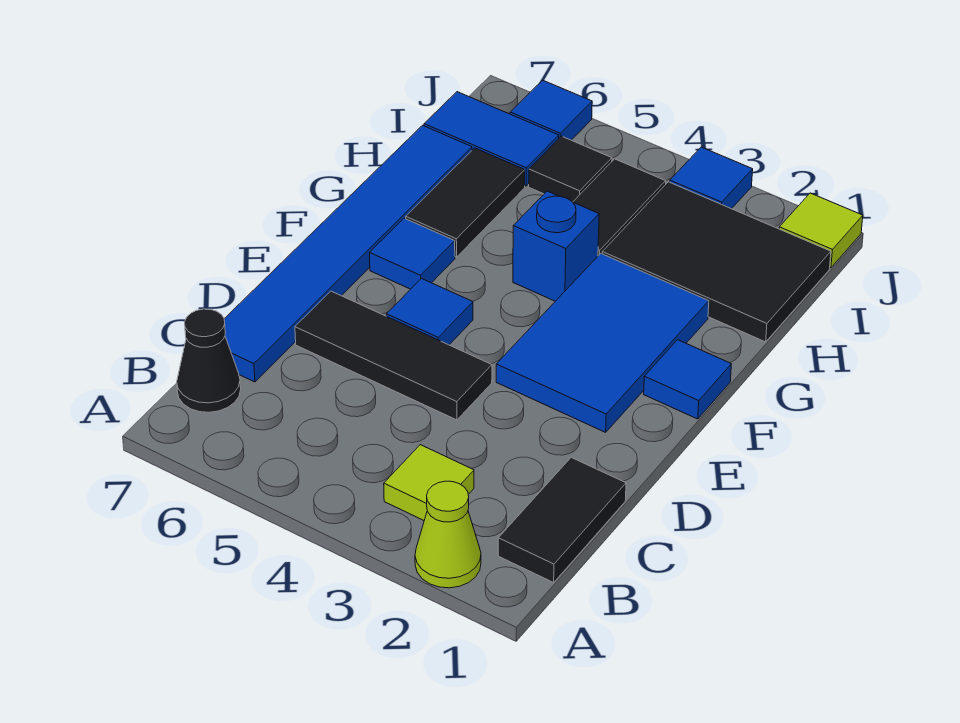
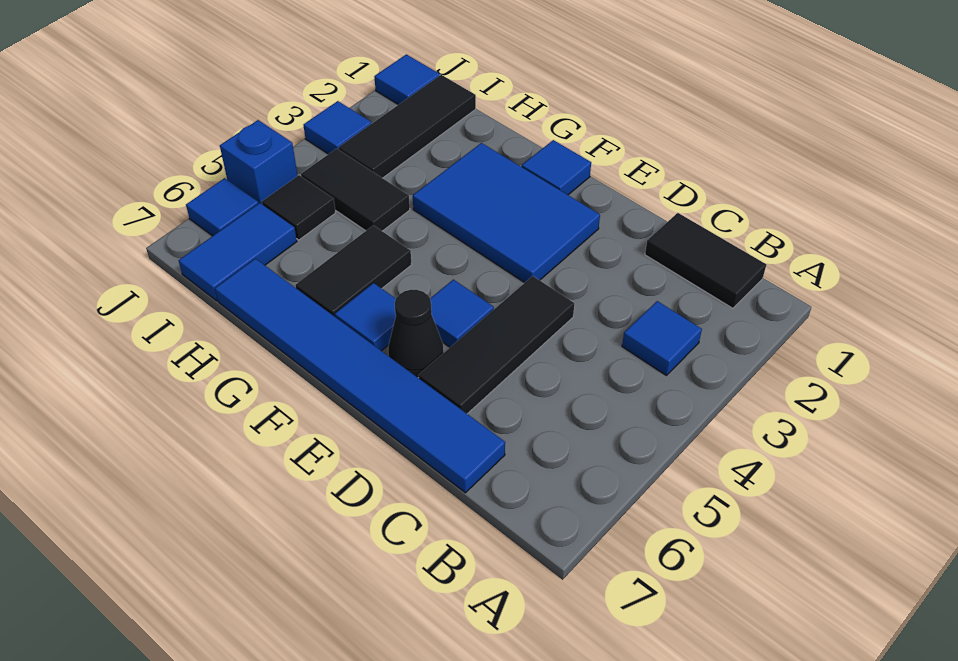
lime 1x1 cone [415,481,481,588] -> none
lime 1x1 tile [384,445,474,520] -> blue 1x1 tile [622,301,702,375]
black 1x1 cone [177,309,241,412] -> black 1x1 cone moved to [388,290,443,378]
blue 1x1 brick [513,191,599,301] -> blue 1x1 brick moved to [220,120,298,204]
black 1x2 tile [406,148,525,257] -> black 1x2 tile turned to [295,225,412,317]
black 2x3 tile [602,182,831,342] -> black 1x3 tile [339,75,476,178]
lime 1x1 tile [779,193,863,268] -> blue 1x1 tile [374,54,440,105]

